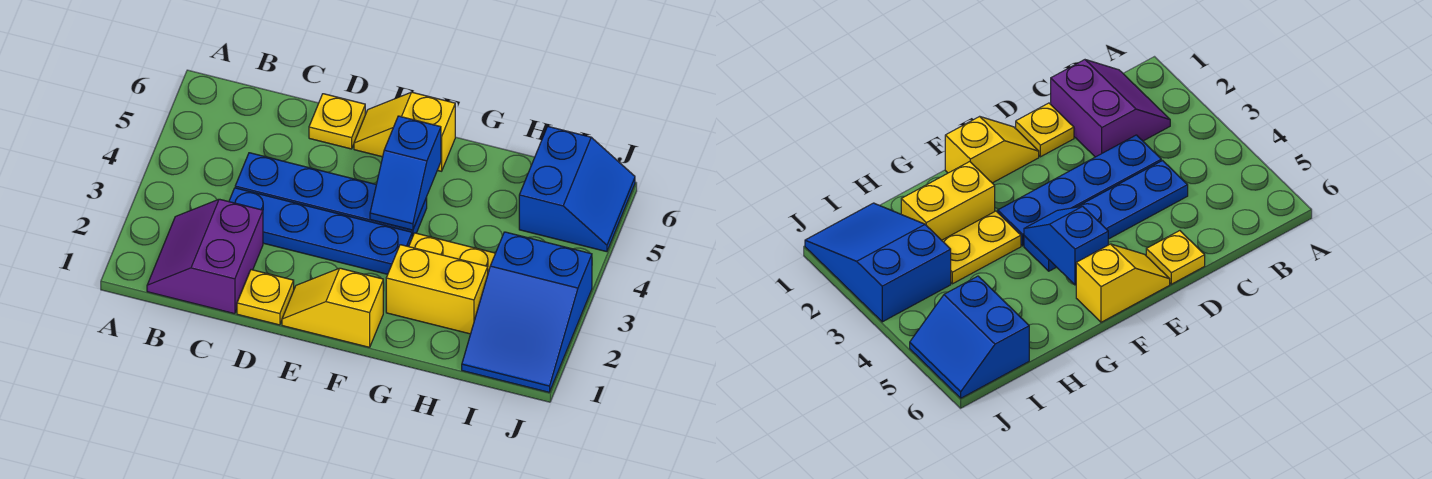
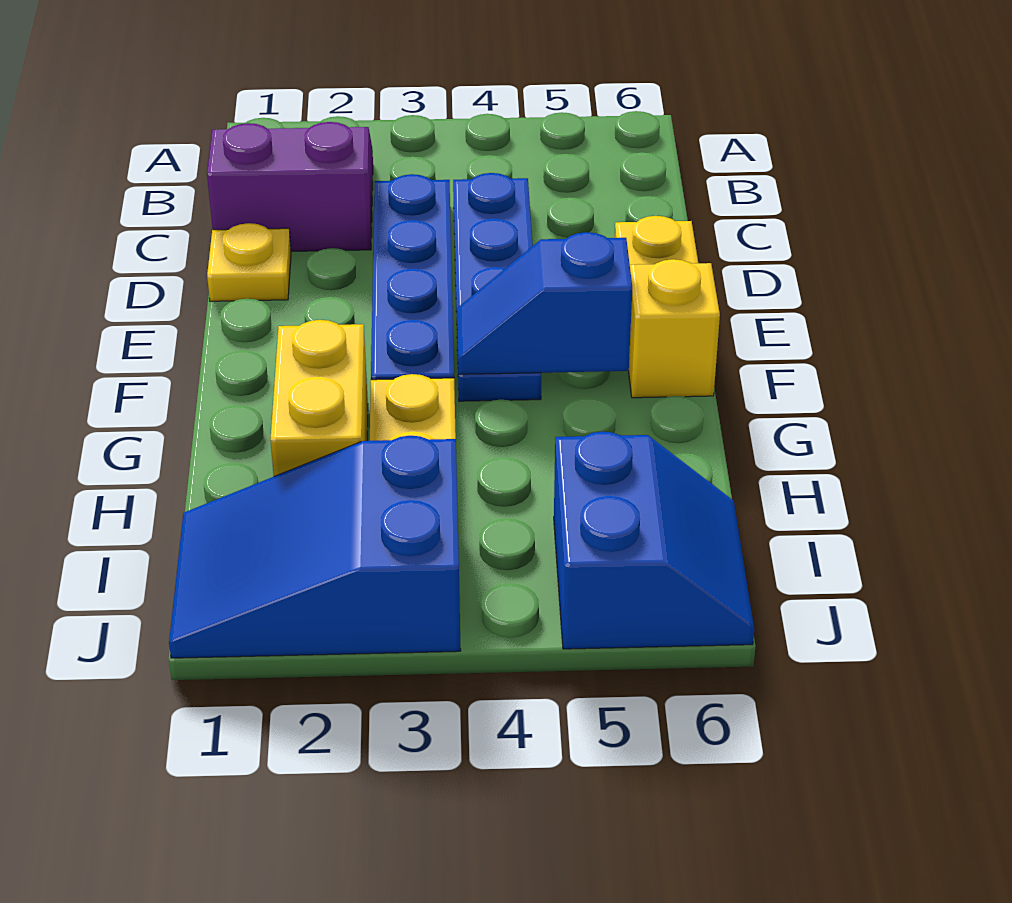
yellow 1x2 slope [282,268,383,347] -> none
blue 2x2 slope [519,127,635,252] -> blue 2x2 slope turned to [554,432,754,649]

